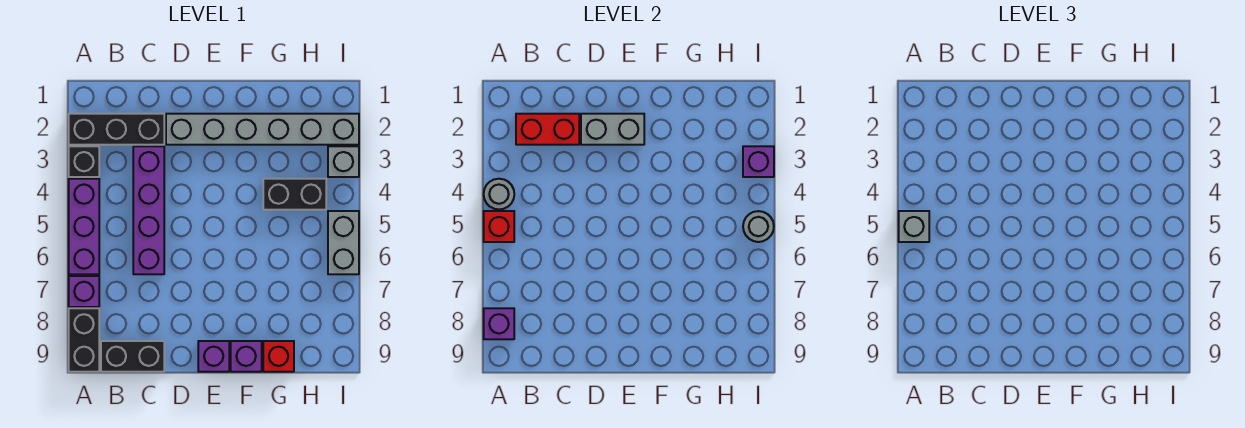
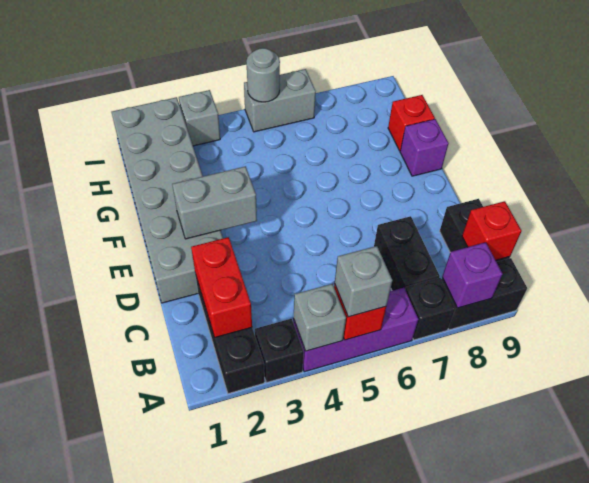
grey 1x1 round brick [484,179,514,209] -> grey 1x1 brick [294,284,346,351]
purple 1x1 brick [69,276,99,307] -> black 1x1 brick [405,278,455,340]
none -> red 1x1 brick [462,201,522,260]
purple 1x4 brick [133,146,164,274] -> none
grey 1x6 brick [166,114,359,145] -> grey 2x6 brick [111,97,223,303]
grey 1x2 brick [581,114,644,145] -> grey 1x2 brick turned to [172,166,257,239]
purple 1x1 brick [198,341,229,372] -> none
black 1x2 brick [263,179,326,210] -> black 1x2 brick moved to [374,216,440,291]
purple 1x1 brick [743,146,774,177] -> none

